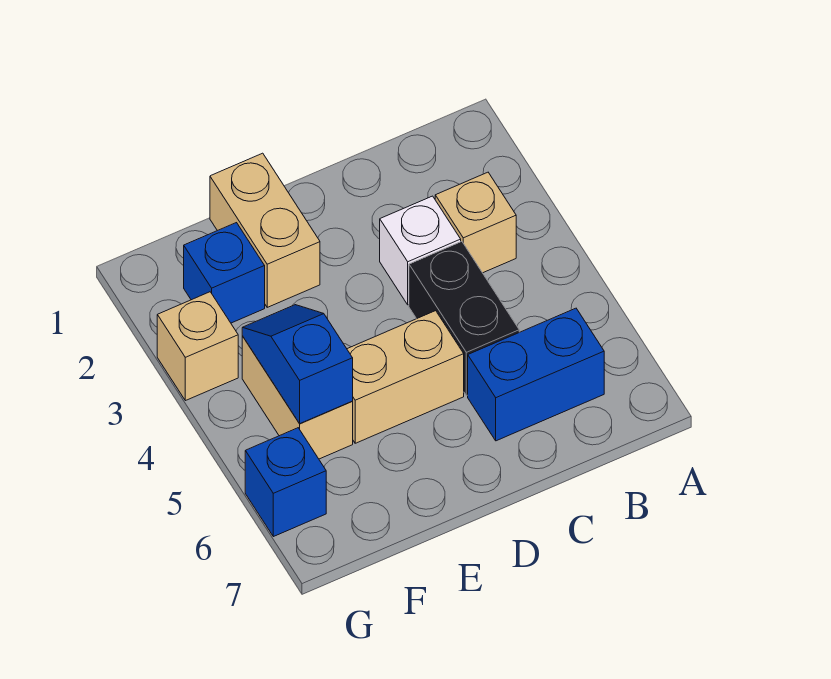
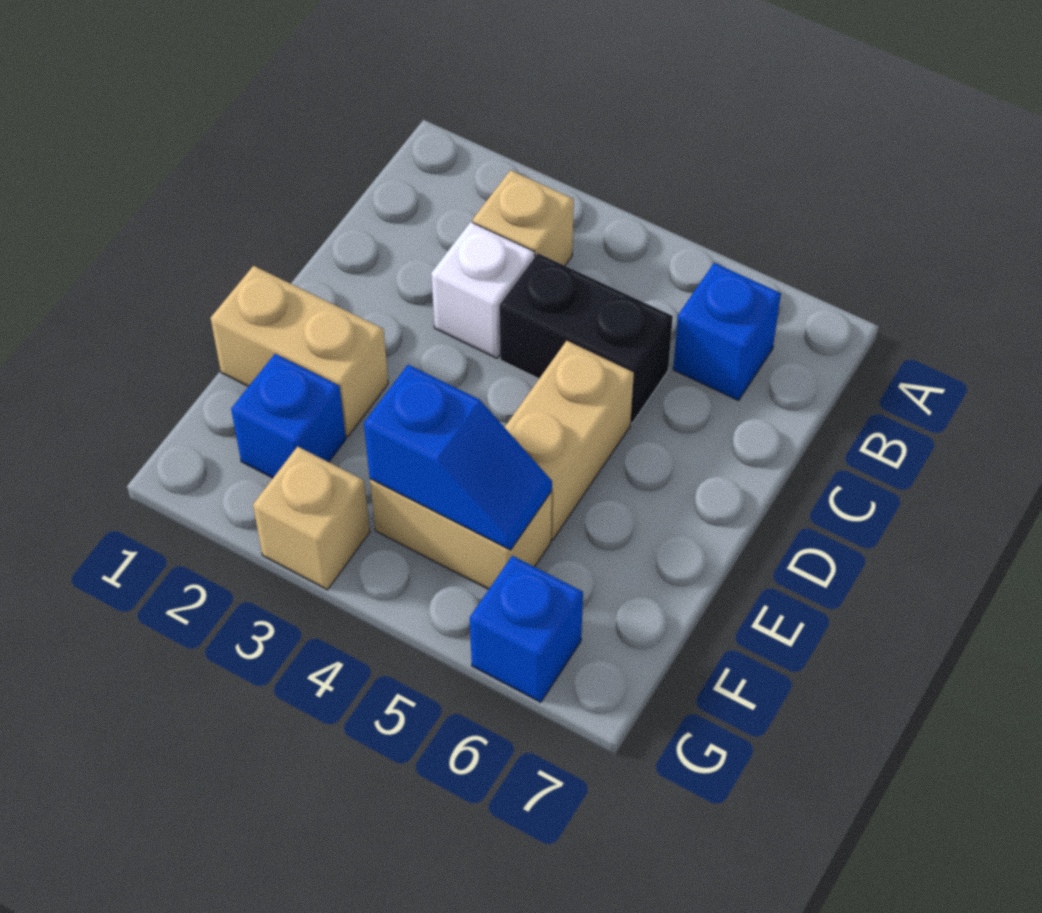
blue 1x2 brick [468,308,604,441] -> blue 1x1 brick [673,263,781,401]
blue 1x2 slope [242,305,353,423] -> blue 1x2 slope turned to [364,365,552,550]

